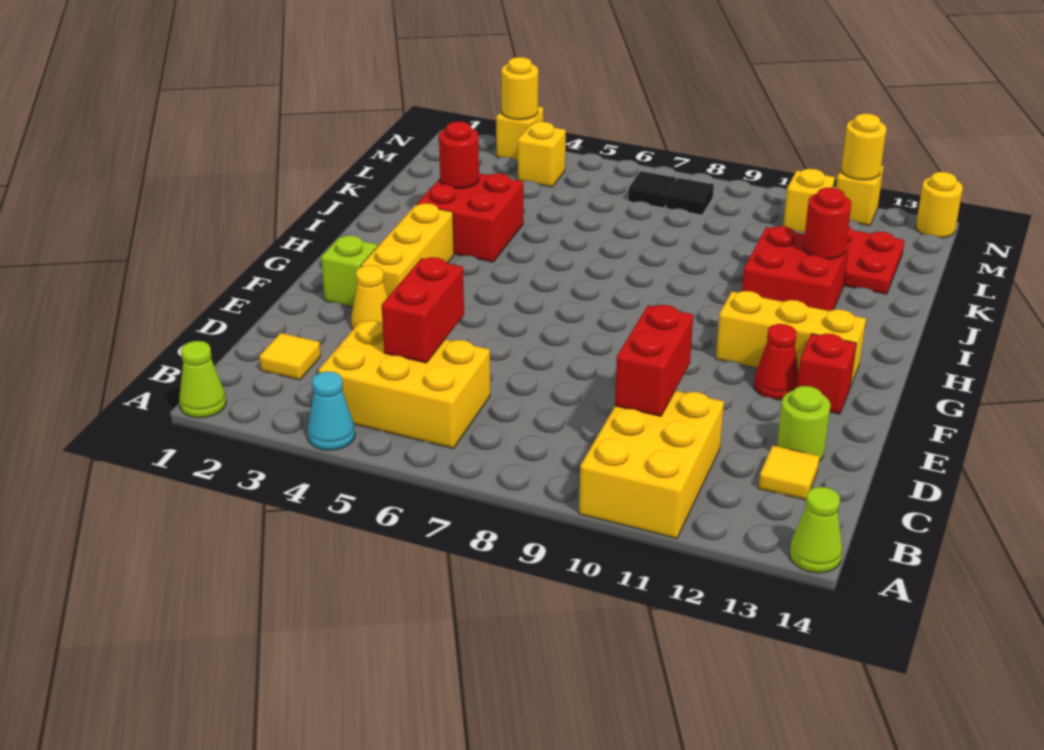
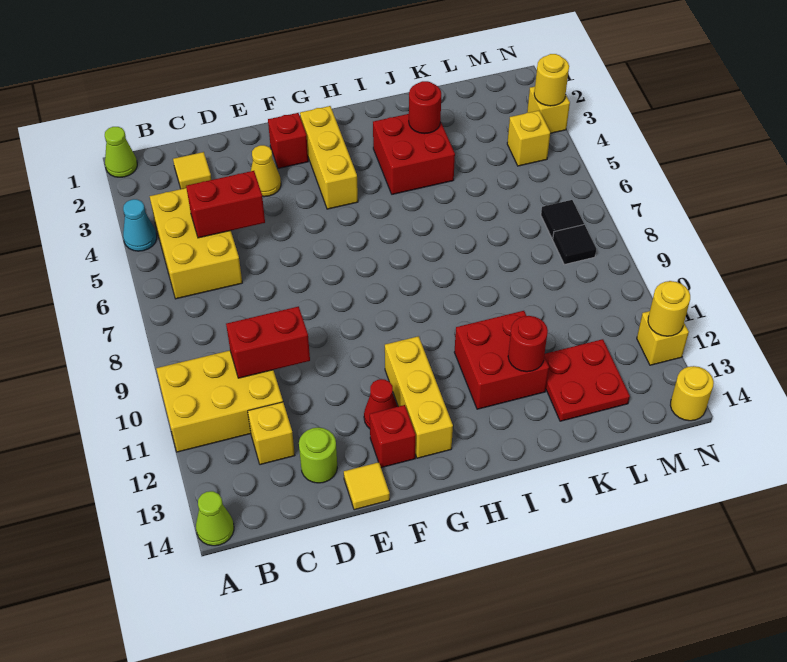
yellow 1x1 tile [759,445,820,500] -> yellow 1x1 tile moved to [344,462,390,510]
lime 1x1 brick [321,236,378,307] -> red 1x1 brick [268,113,308,168]
yellow 1x3 brick [361,203,454,297] -> yellow 1x3 brick turned to [300,106,358,209]
yellow 1x1 brick [783,169,835,232] -> yellow 1x1 brick moved to [248,402,295,465]

